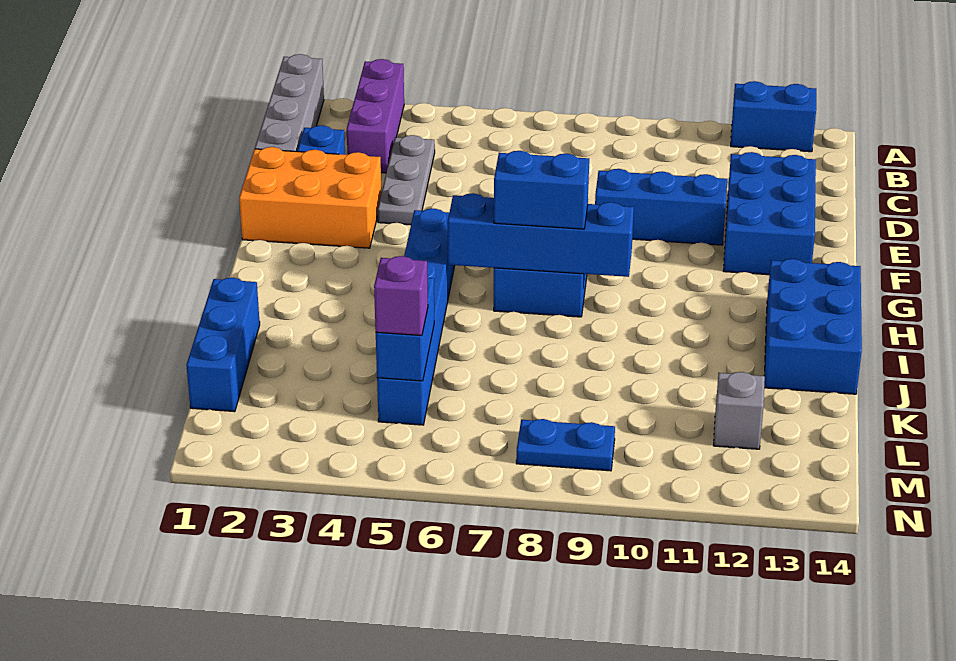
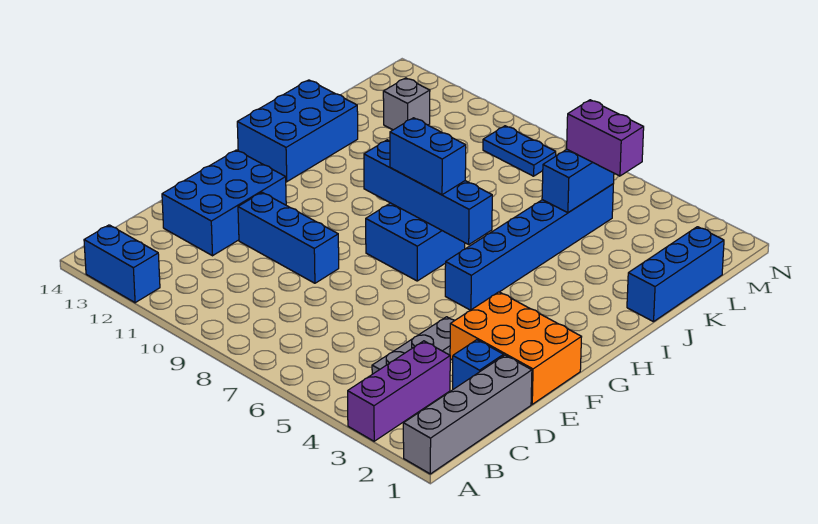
purple 1x1 brick [374,256,428,336] -> purple 1x2 brick [567,100,644,176]

